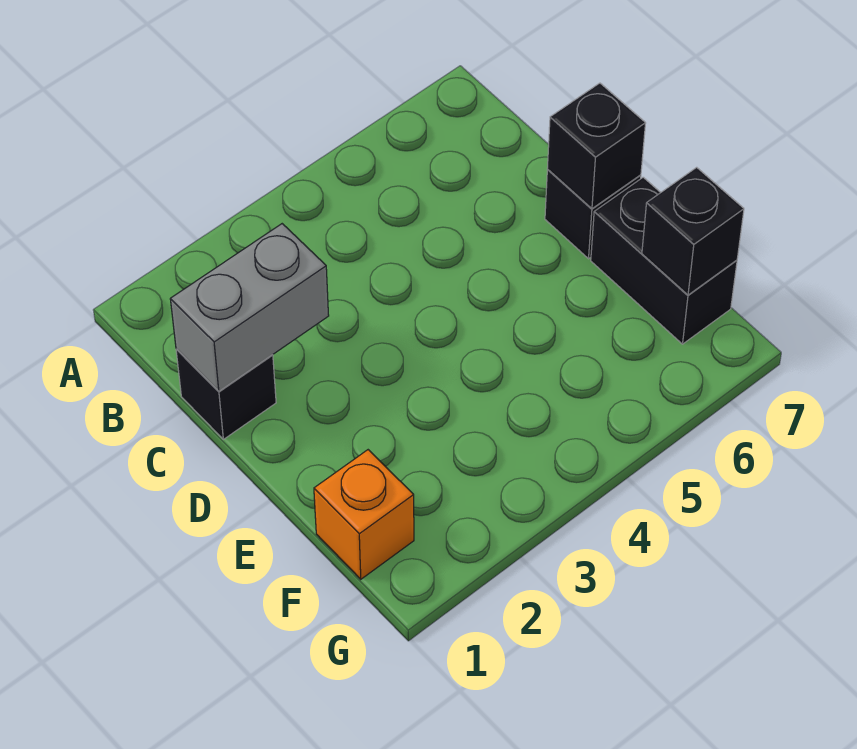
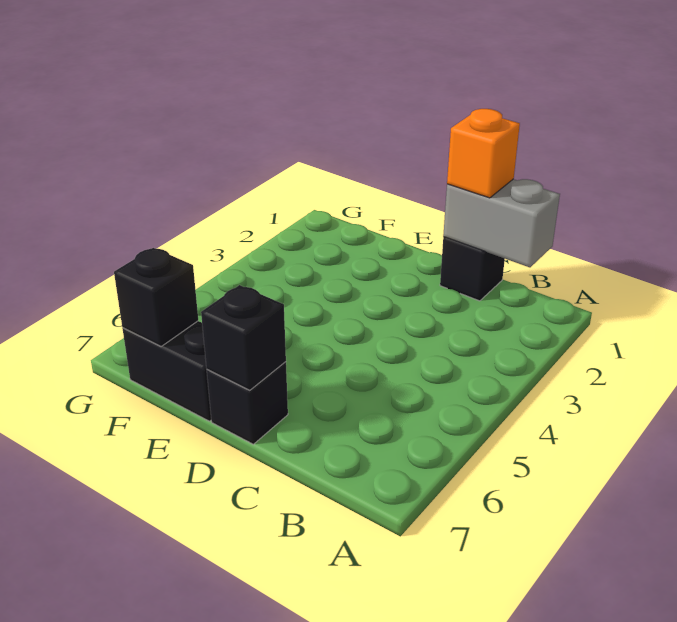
grey 1x2 brick [170,224,329,391] -> grey 1x2 brick turned to [443,179,560,267]
orange 1x1 brick [314,450,414,579] -> orange 1x1 brick moved to [447,109,520,198]

